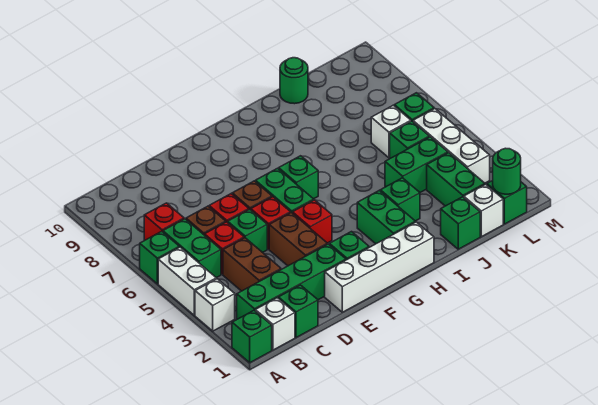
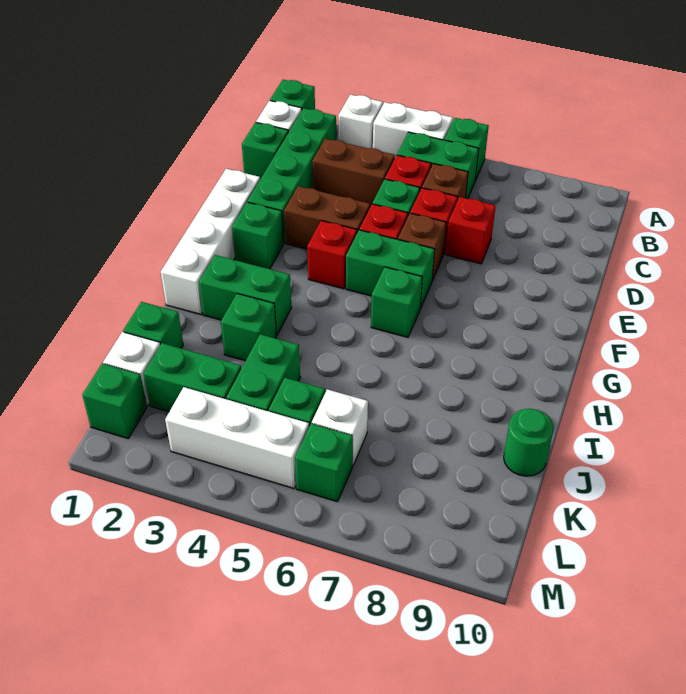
red 1x1 brick [144,203,184,240] -> red 1x1 brick moved to [446,197,496,264]
green 1x1 round brick [493,148,521,194] -> none

